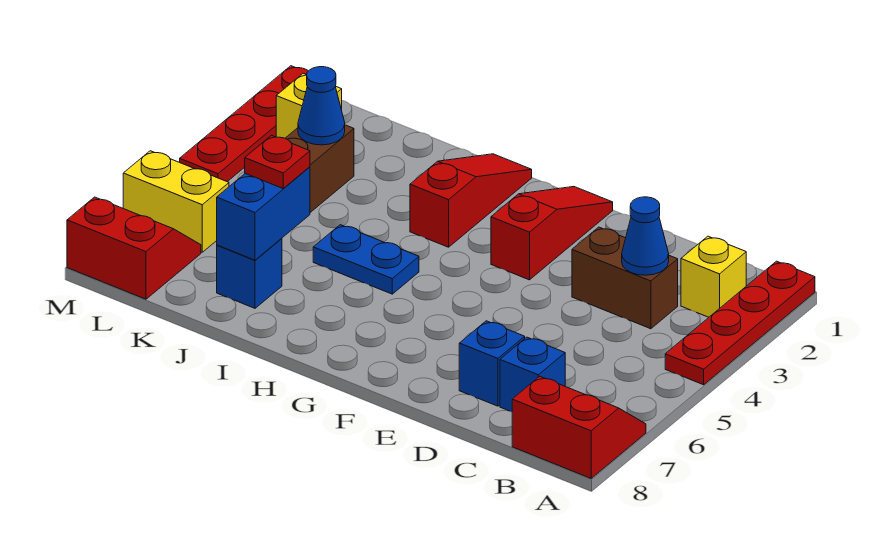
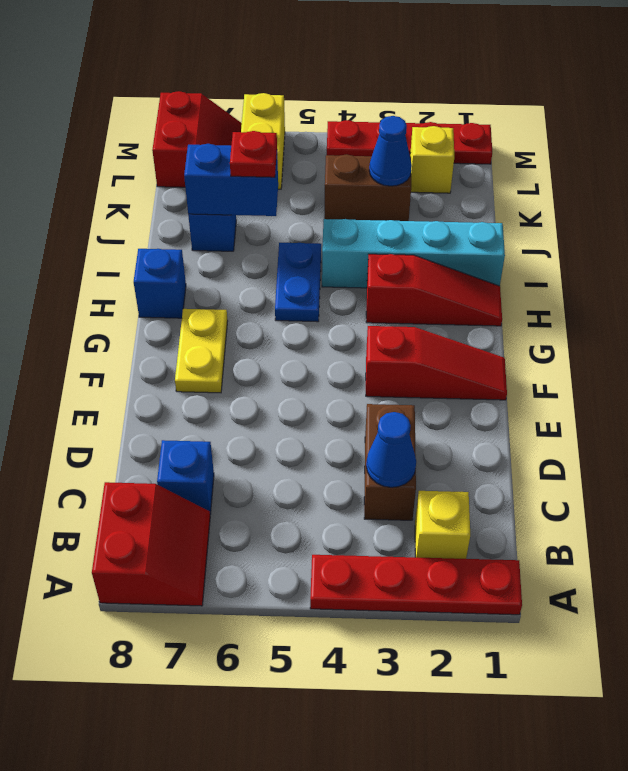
blue 1x1 brick [459,321,525,406] -> blue 1x1 brick moved to [134,249,186,318]
none -> yellow 1x2 plate [175,309,228,393]
none -> cyan 1x4 brick [322,219,505,288]

